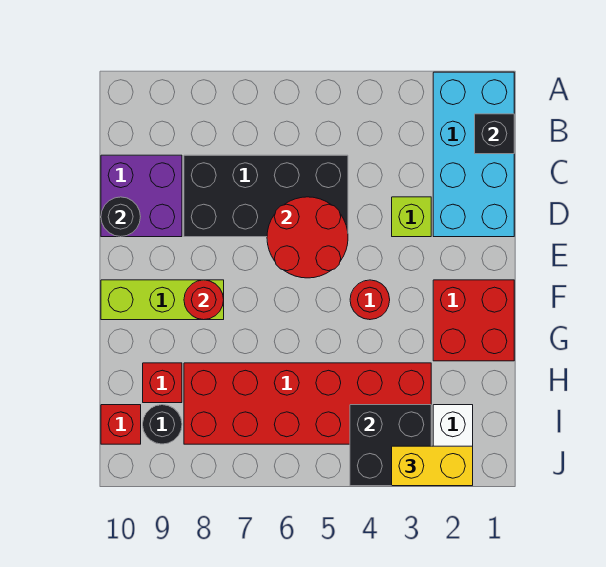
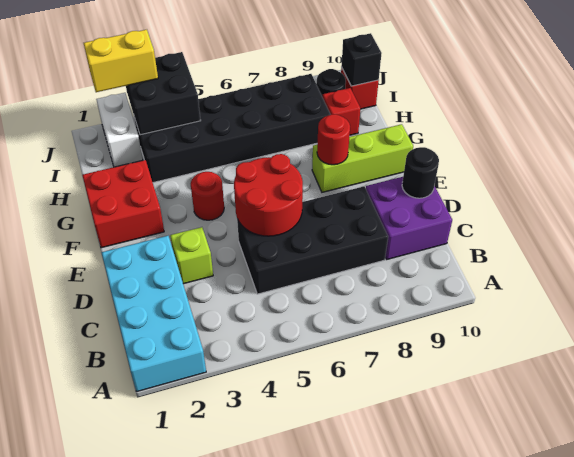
black 1x1 brick [475,114,514,154] -> black 1x1 brick moved to [341,33,382,86]
red 2x6 brick [184,363,431,444] -> black 2x6 brick [134,74,331,182]

